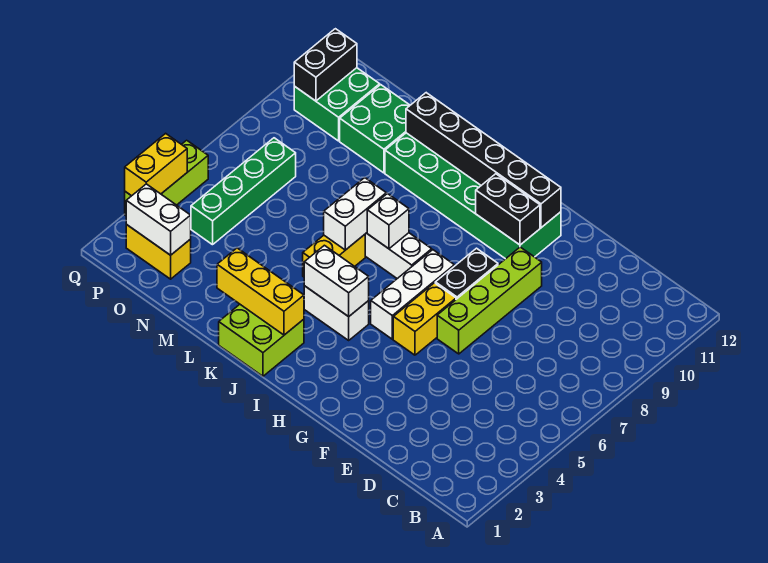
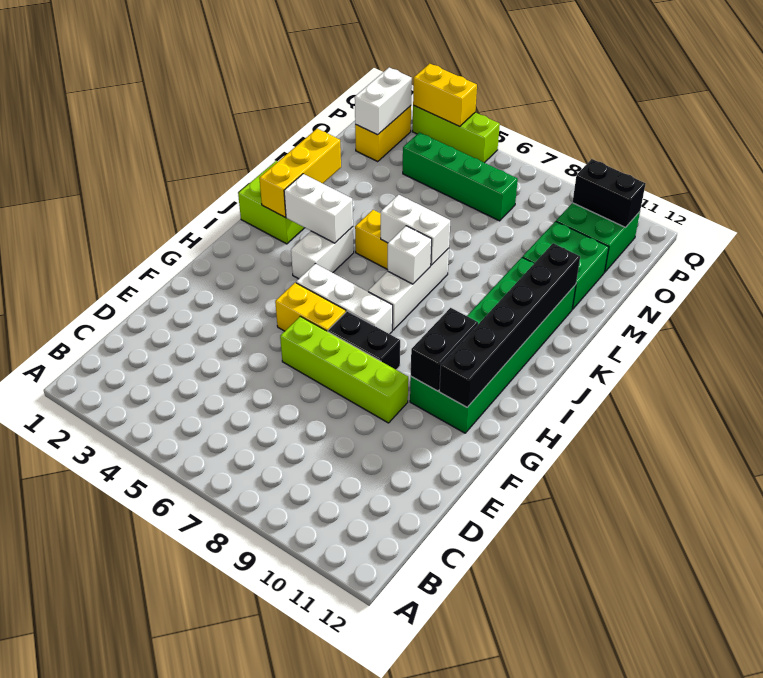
white 1x2 brick [304,245,369,317] -> white 1x2 brick turned to [284,174,353,243]

